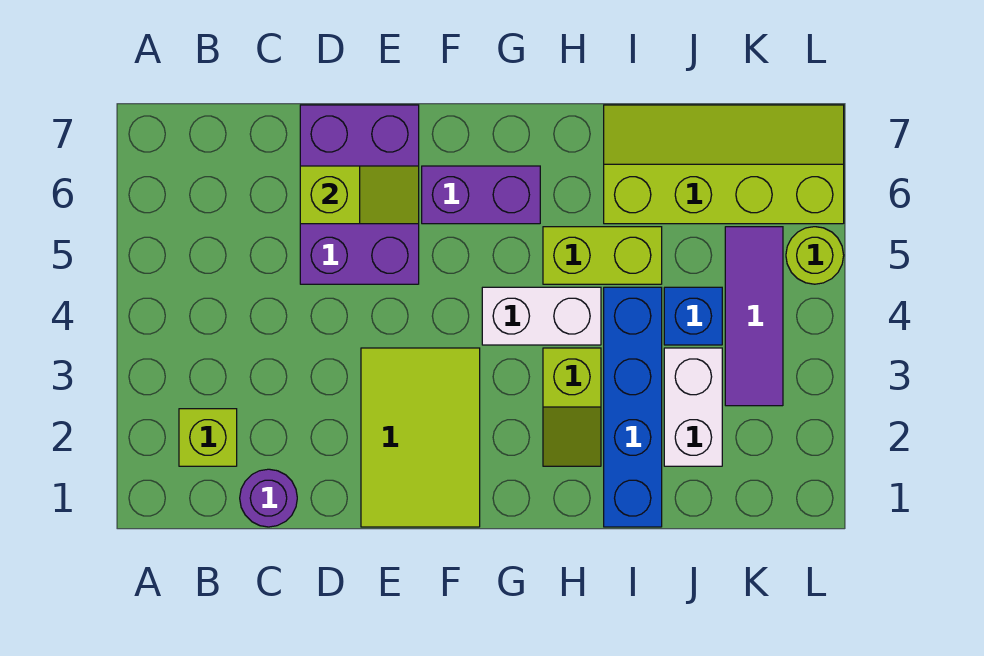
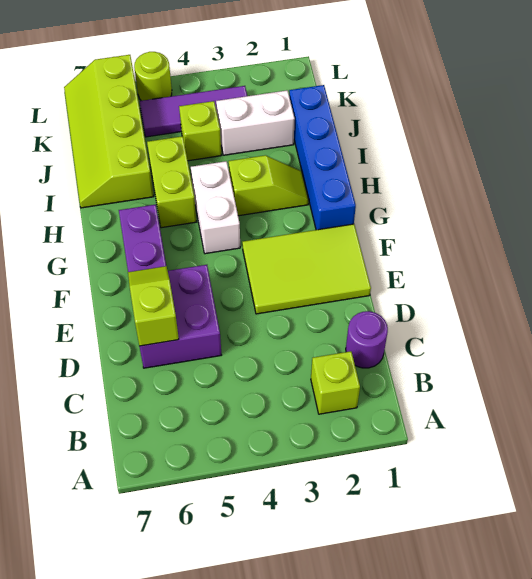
purple 2x3 brick [300,105,419,284] -> purple 2x2 brick [140,265,221,368]
blue 1x4 brick [604,287,662,527] -> blue 1x4 brick turned to [289,85,356,230]
blue 1x1 brick [664,287,722,345] -> lime 1x1 brick [179,101,221,161]

